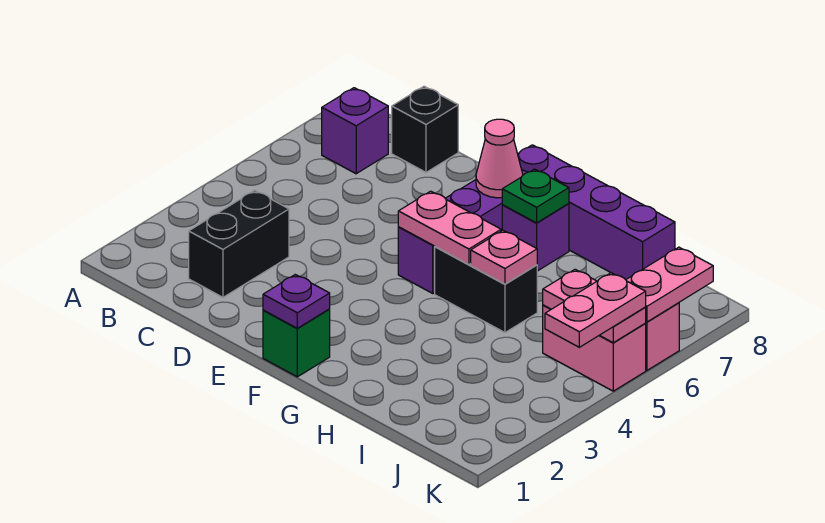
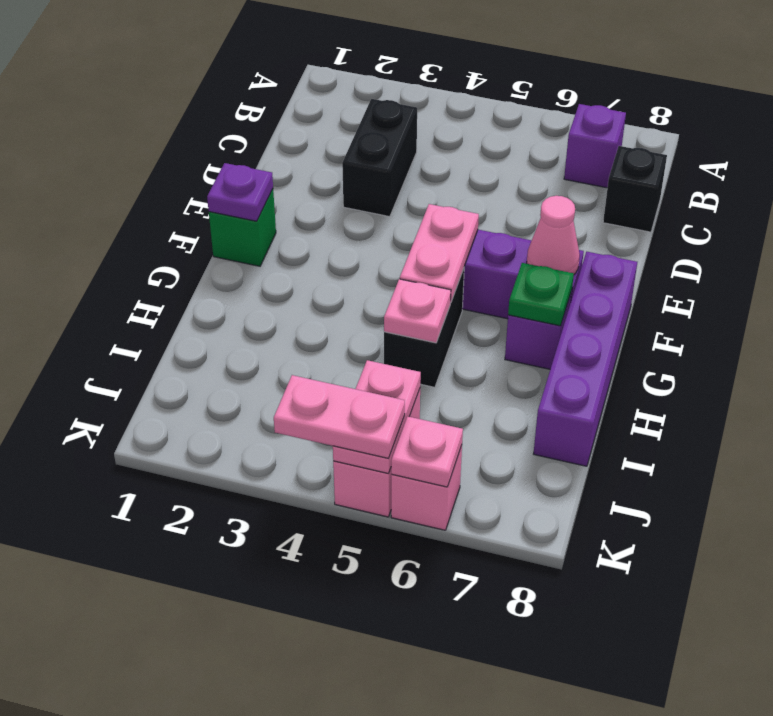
black 1x2 brick [189,190,289,297] -> black 1x2 brick turned to [342,99,417,217]
pink 1x2 plate [626,247,713,322] -> pink 1x1 plate [391,416,463,487]

